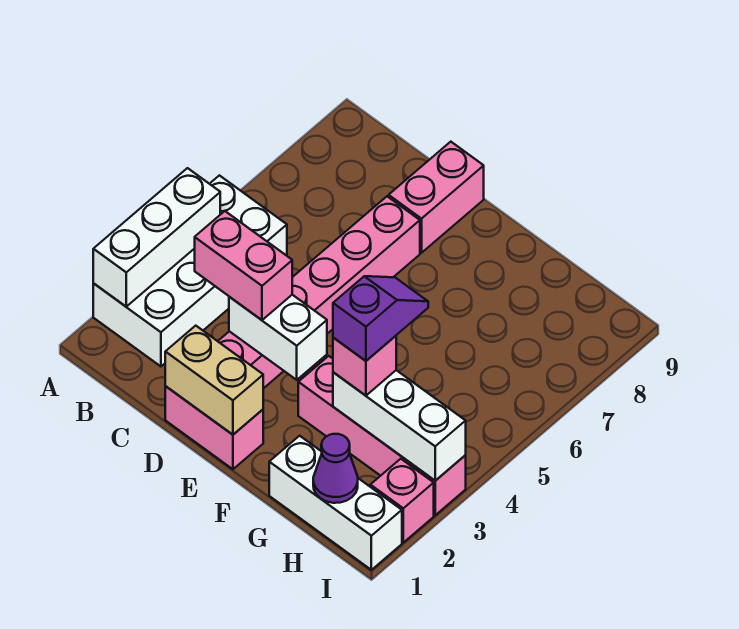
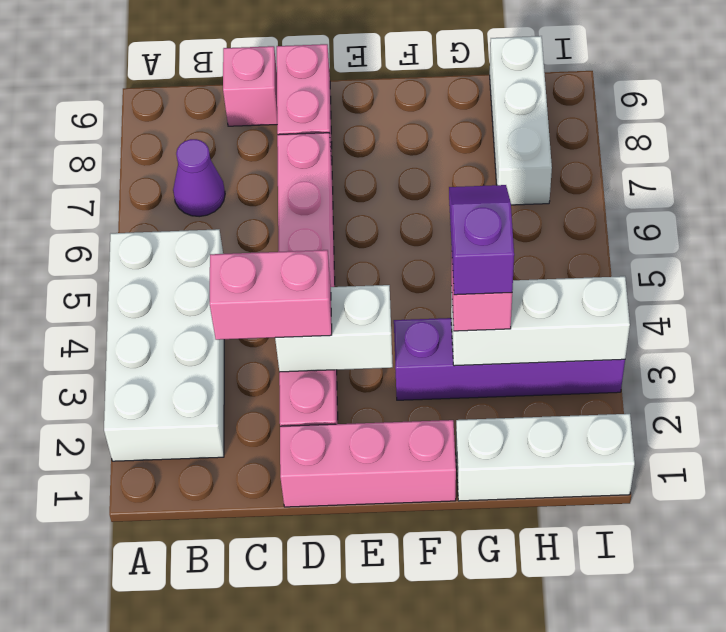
white 1x3 brick [93,168,220,306] -> white 1x3 brick moved to [490,36,552,205]
pink 1x2 brick [165,386,263,469] -> pink 1x3 brick [280,420,456,507]
tan 1x2 brick [165,326,263,435] -> none
pink 1x4 brick [298,356,466,515] -> purple 1x4 brick [394,318,625,400]
purple 1x1 cone [313,434,358,503] -> purple 1x1 cone moved to [173,139,225,217]
pink 1x1 brick [370,459,434,542] -> pink 1x1 brick moved to [223,46,277,126]

